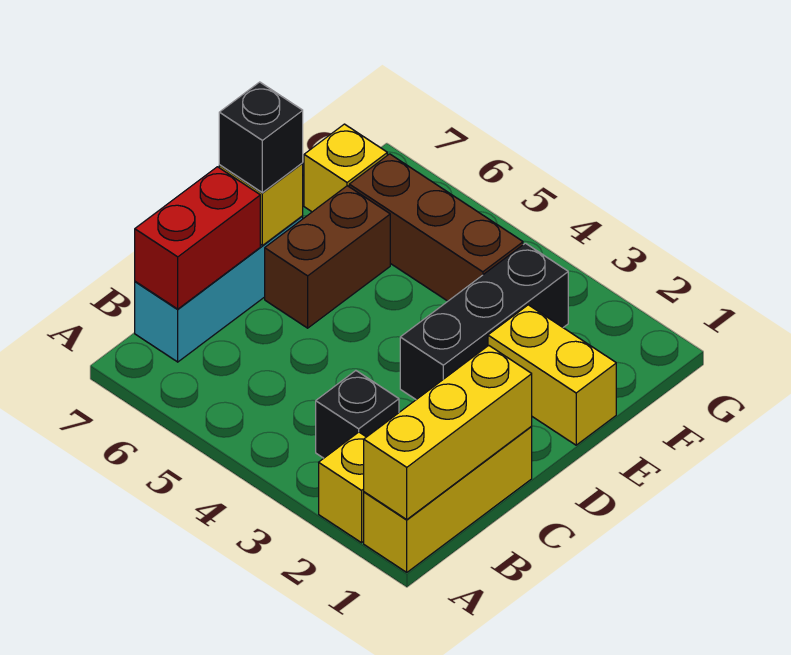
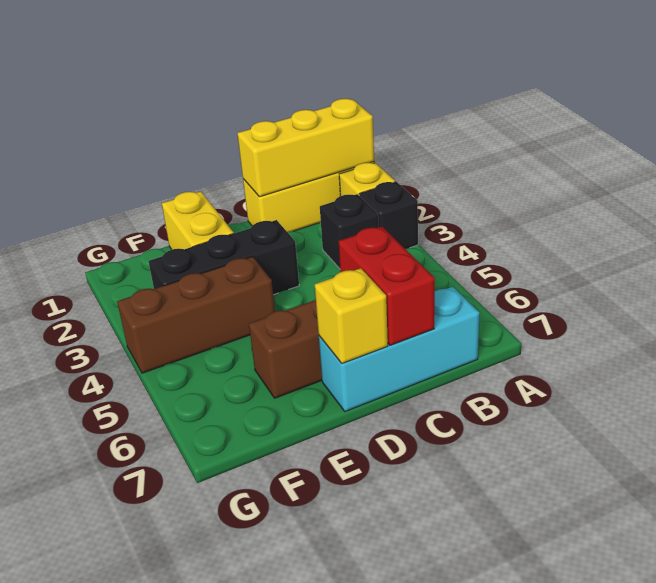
red 1x2 brick [135,167,260,309] -> red 1x2 brick turned to [339,227,435,345]
black 1x1 brick [219,82,303,193] -> black 1x1 brick moved to [360,182,418,249]
brown 1x3 brick [349,154,523,301] -> brown 1x3 brick turned to [117,257,275,373]
yellow 1x1 brick [304,124,387,212] -> none

